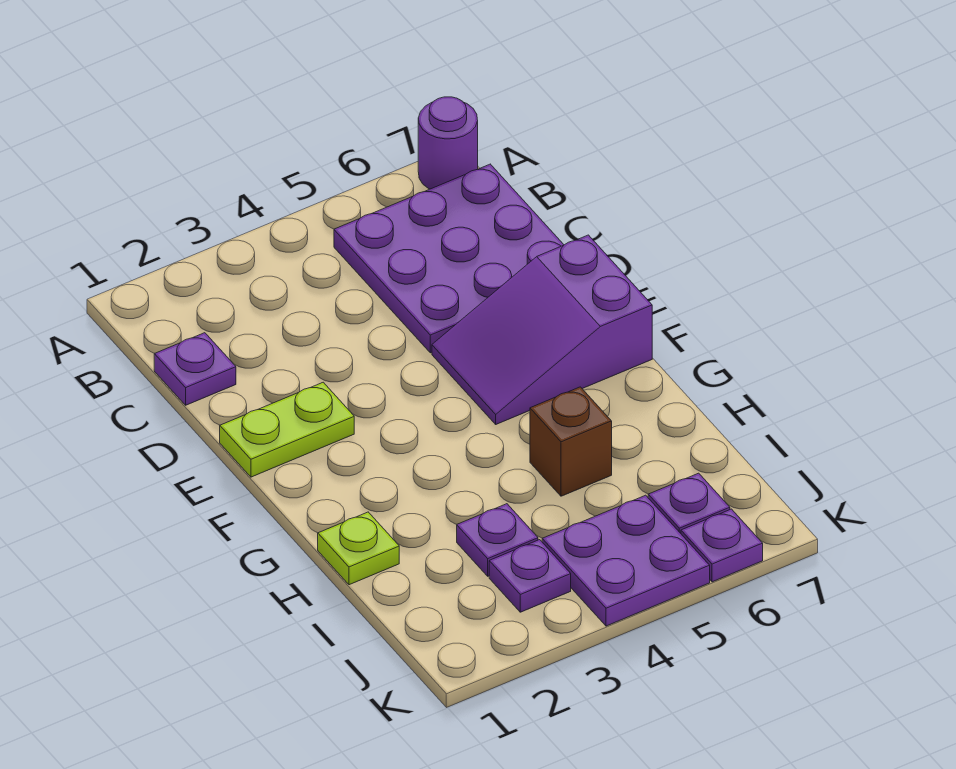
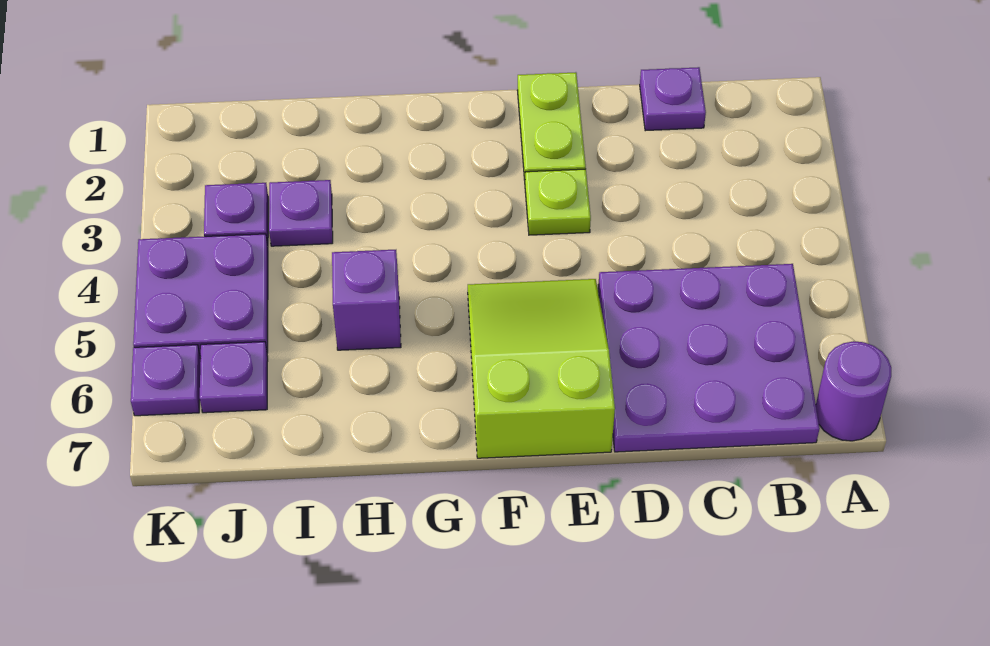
purple 2x3 slope [432,235,652,424] -> lime 2x3 slope [468,279,615,458]
lime 1x1 plate [318,512,399,585] -> lime 1x1 plate moved to [525,169,591,235]
brown 1x1 brick [530,387,612,496] -> purple 1x1 brick [332,250,401,350]

